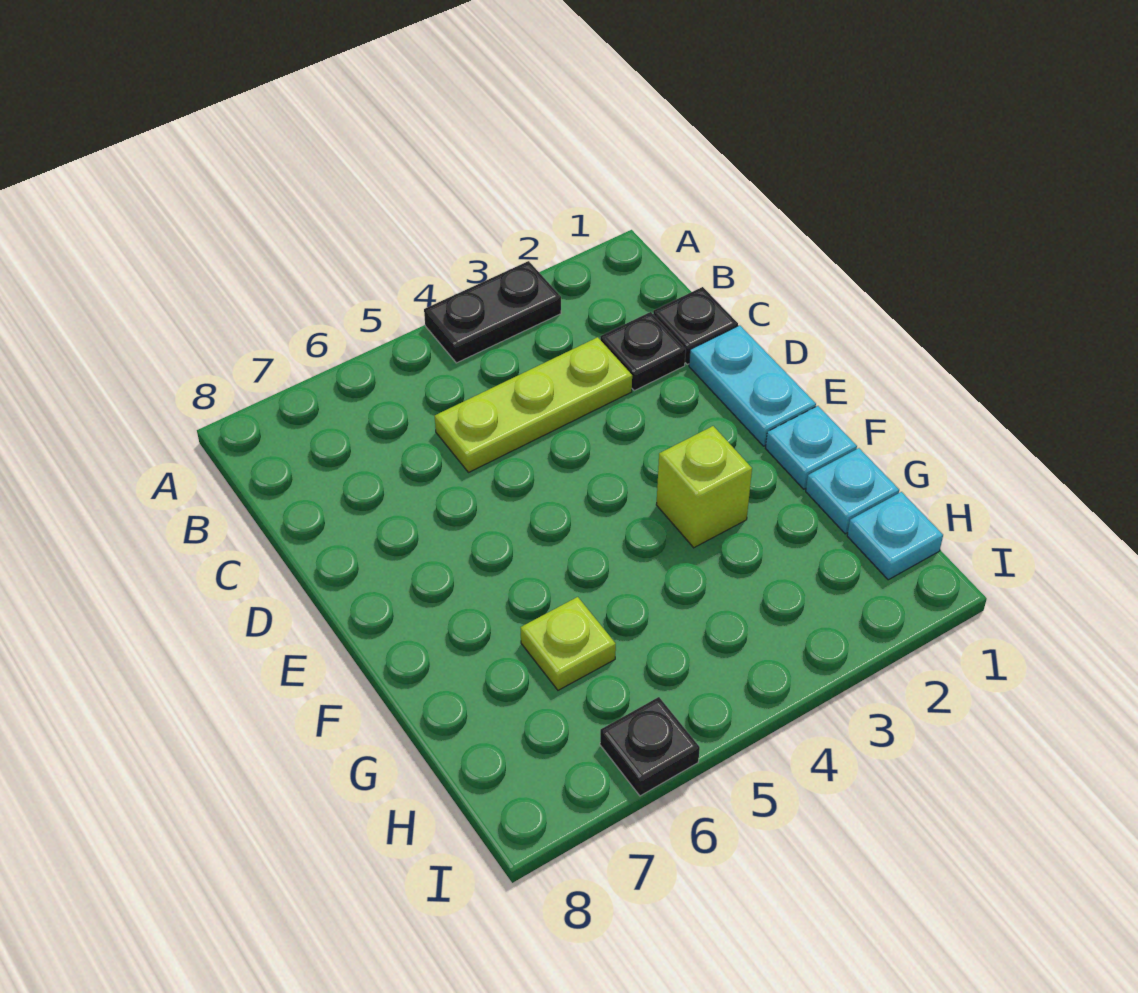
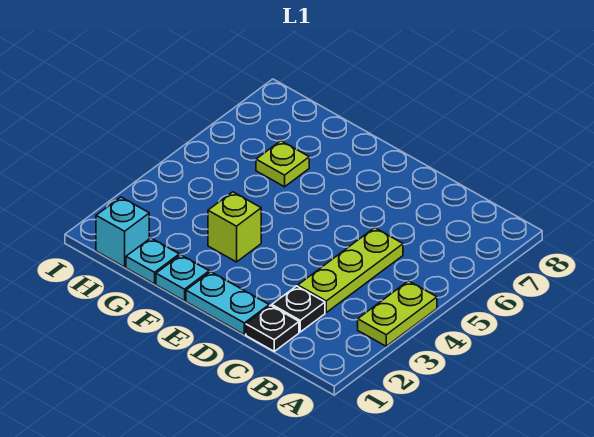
black 1x2 plate [424,261,561,363] -> lime 1x2 plate [358,281,437,346]
cyan 1x1 plate [847,492,943,580] -> cyan 1x1 brick [96,197,149,267]
black 1x1 plate [600,697,700,796] -> none

